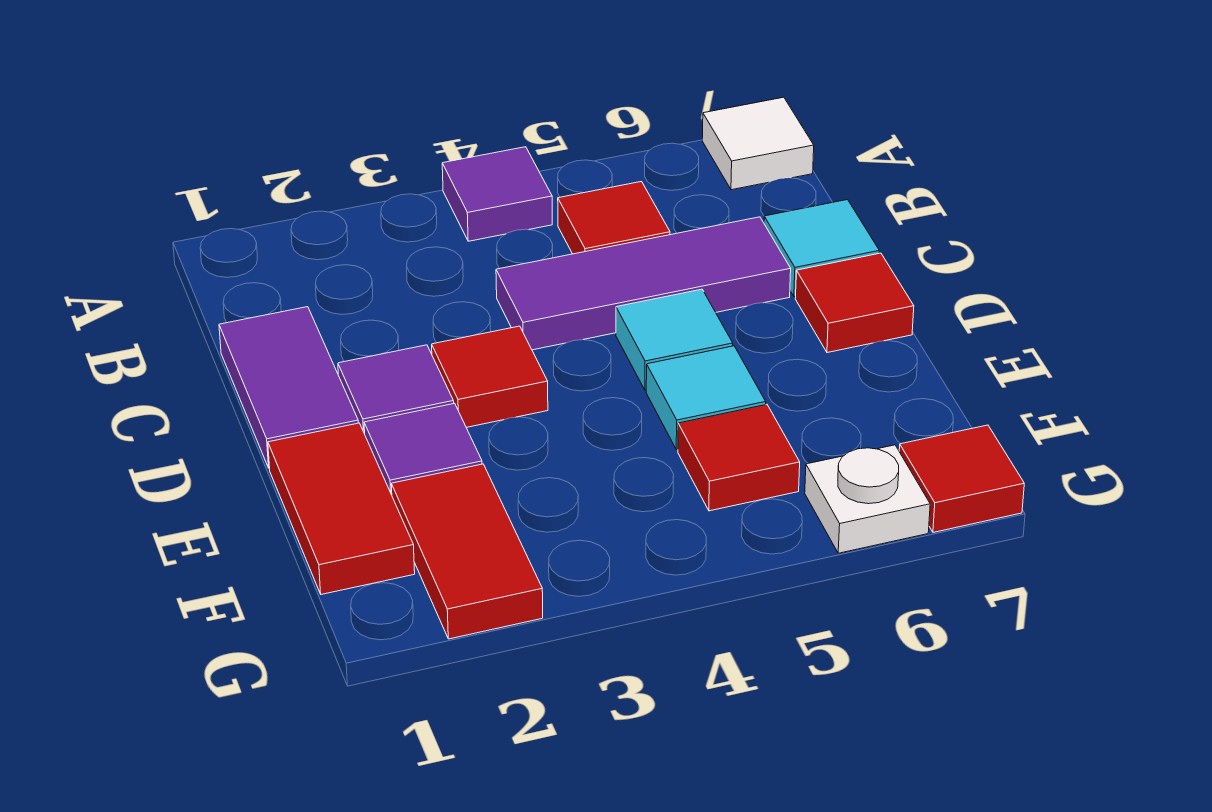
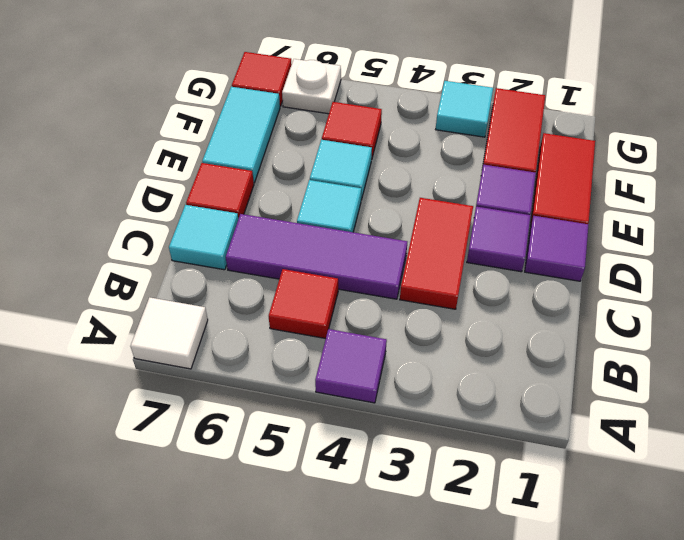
purple 1x2 tile [219,307,358,468] -> purple 1x1 tile [525,216,588,281]
red 1x1 tile [432,326,548,427] -> red 1x2 tile [400,198,473,309]
none -> cyan 1x2 tile [202,87,280,183]
none -> cyan 1x1 tile [436,81,493,137]

